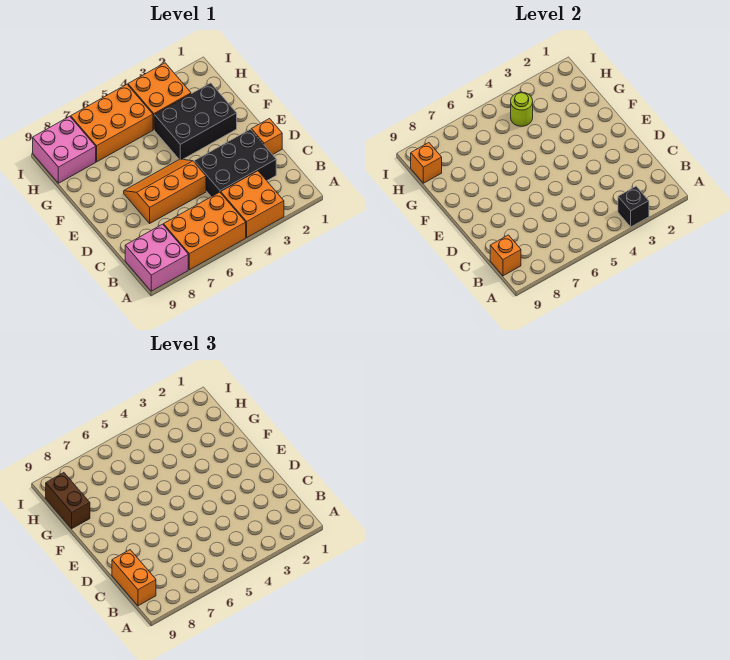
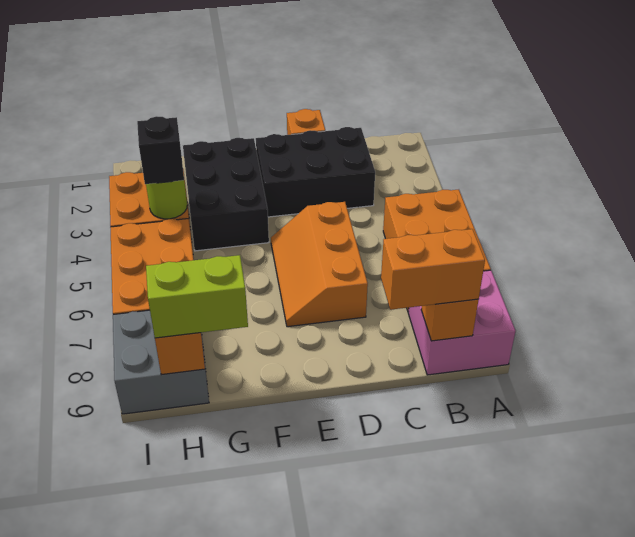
orange 2x2 brick [221,171,284,237] -> none
black 1x1 brick [618,186,649,227] -> black 1x1 brick moved to [137,116,184,184]
black 2x3 brick [194,129,276,197] -> black 2x3 brick turned to [256,127,375,217]
brown 1x2 brick [46,473,90,529] -> lime 1x2 brick [146,255,248,338]
pink 2x2 brick [33,116,96,183] -> grey 2x2 brick [113,310,209,414]

